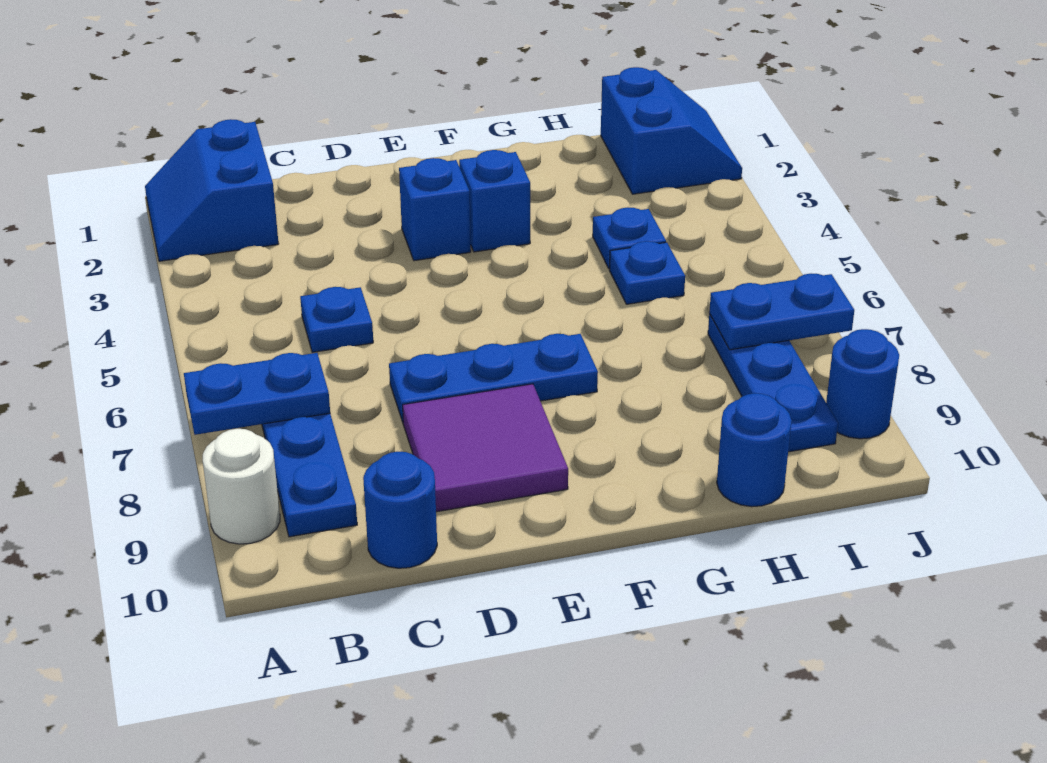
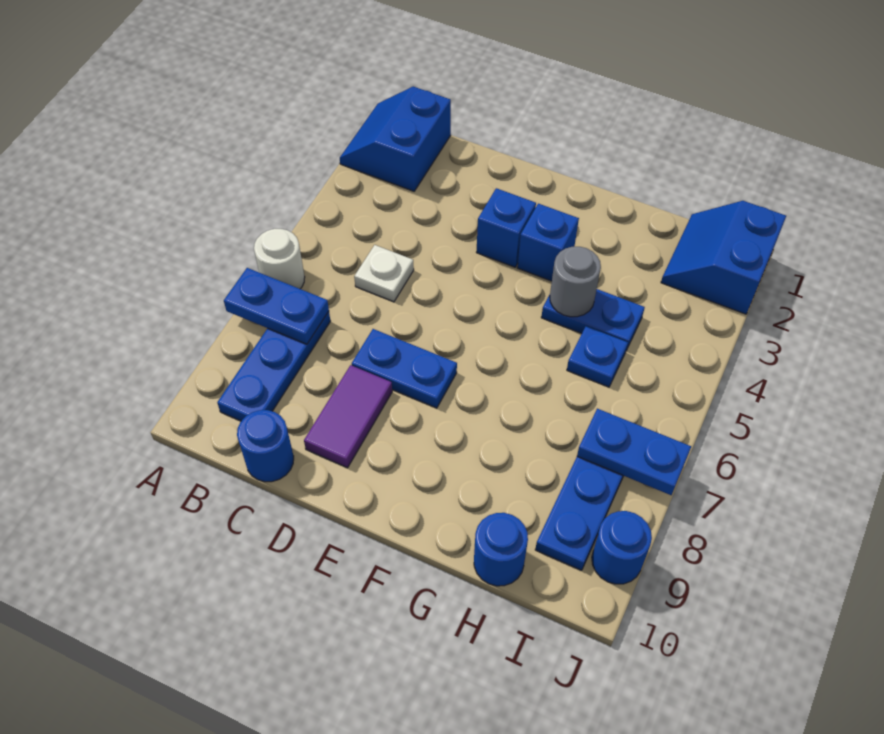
white 1x1 round brick [203,429,280,544] -> white 1x1 round brick moved to [254,229,305,289]
blue 1x1 plate [300,287,373,352] -> white 1x1 plate [354,245,414,302]
blue 1x3 plate [389,334,598,422] -> blue 1x2 plate [352,329,457,408]
purple 2x2 tile [403,384,568,512] -> purple 1x2 tile [304,365,392,468]
none -> grey 1x1 round brick [550,247,601,317]
blue 1x1 plate [593,207,666,269] -> blue 1x2 plate [541,289,645,350]
blue 2x2 slope [601,67,742,194] -> blue 2x2 slope turned to [661,201,786,314]

